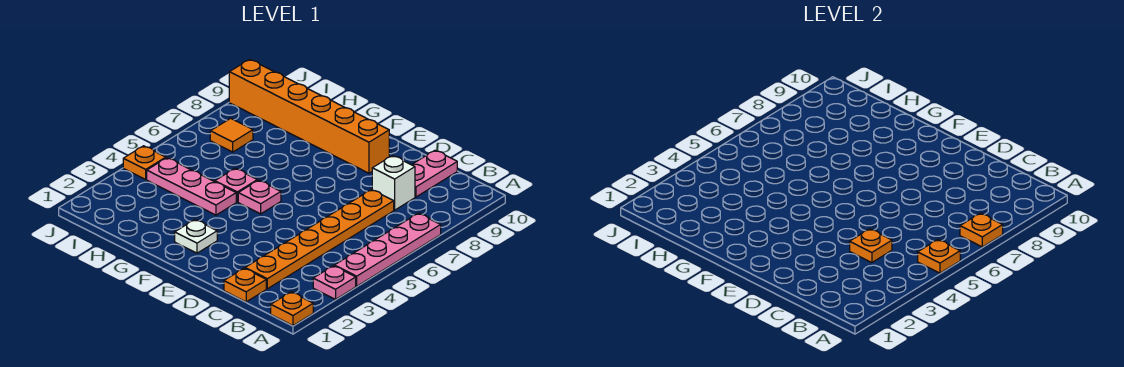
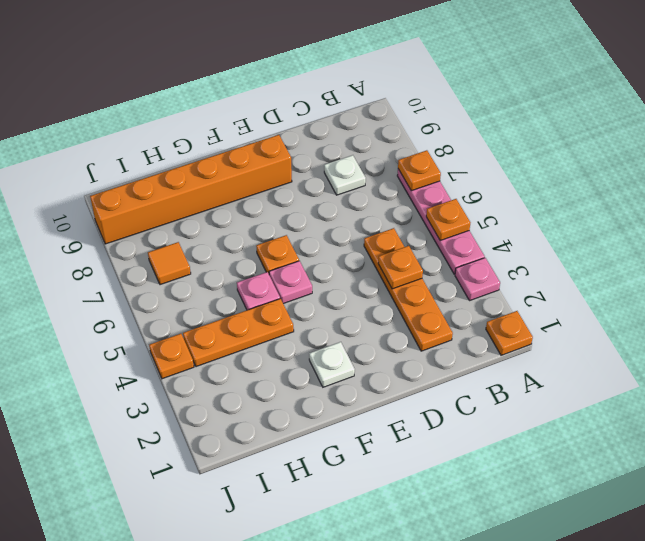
orange 1x1 plate [224,268,266,302] -> orange 1x1 plate moved to [256,235,299,273]
orange 1x6 plate [245,190,394,289] -> orange 1x4 plate [364,228,453,351]
white 1x1 brick [372,156,415,210] -> white 1x1 plate [324,155,366,195]
pink 1x2 plate [412,150,457,197] -> none
pink 1x3 plate [147,158,236,215] -> orange 1x3 plate [183,299,294,367]

